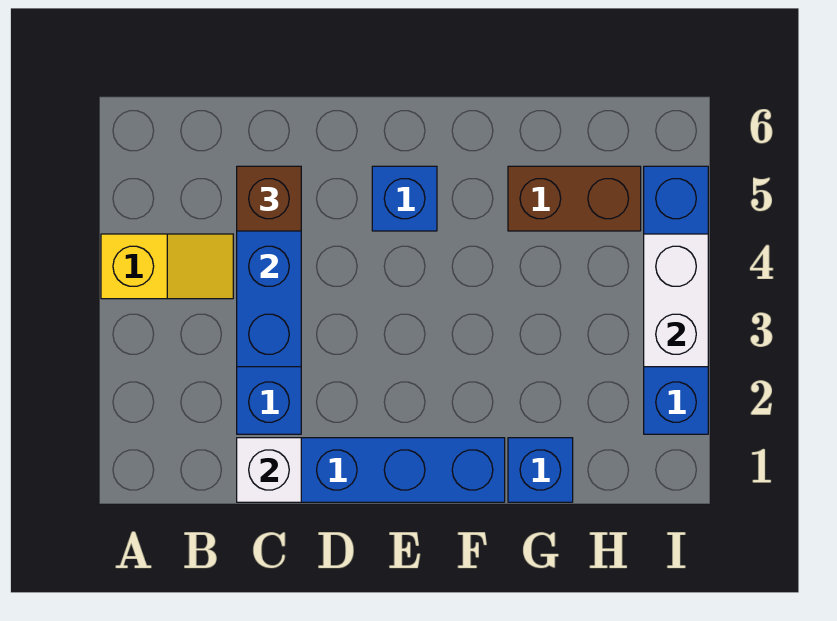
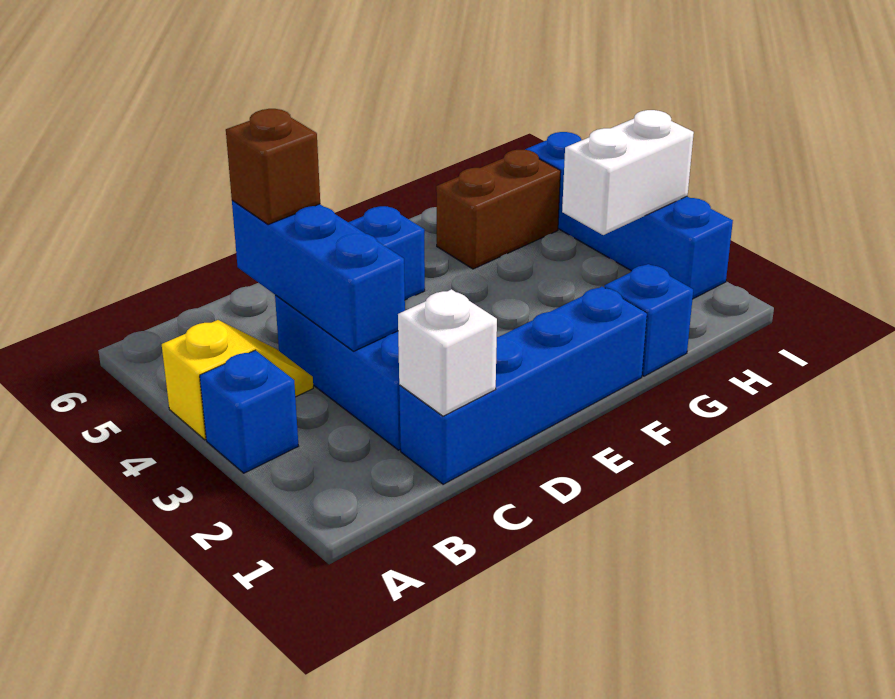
none -> blue 1x1 brick [200,350,299,473]
white 1x2 brick [644,234,708,367] -> white 1x2 brick turned to [562,110,694,235]

